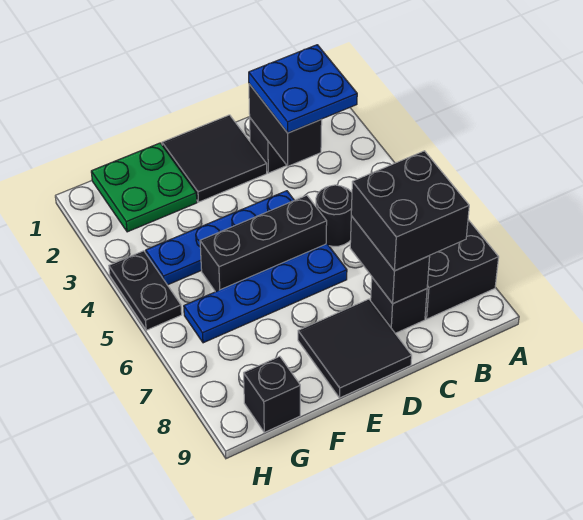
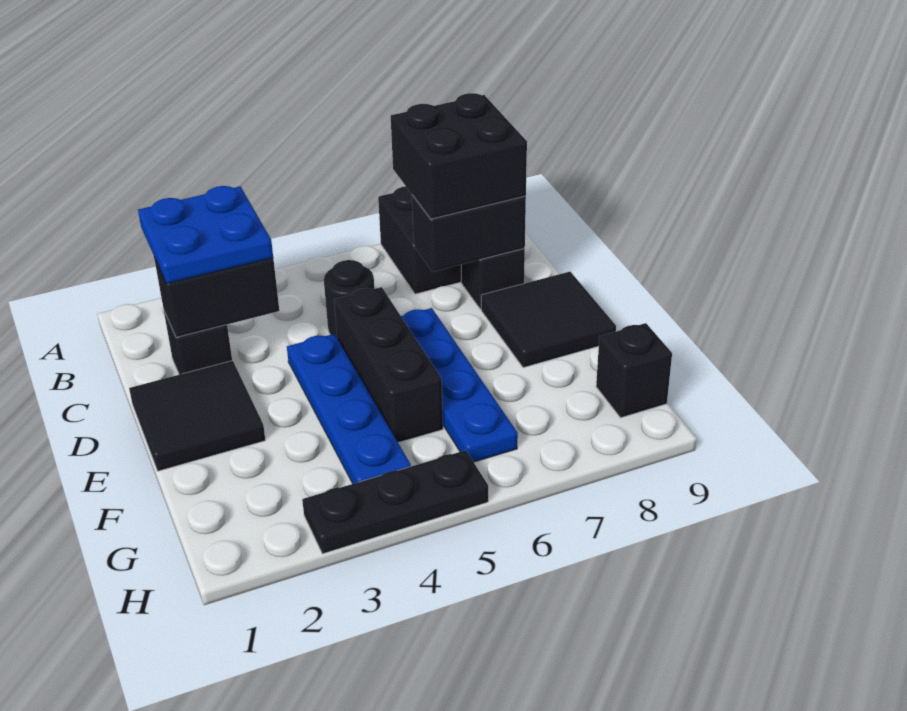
green 2x2 plate [91,143,197,232] -> none
black 1x2 plate [109,251,182,330] -> black 1x3 plate [302,450,488,554]

